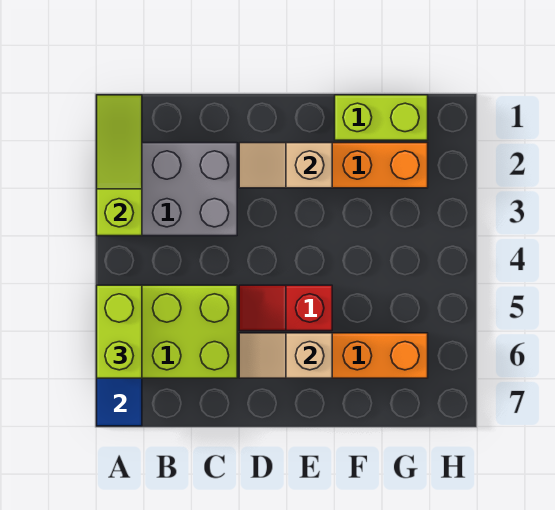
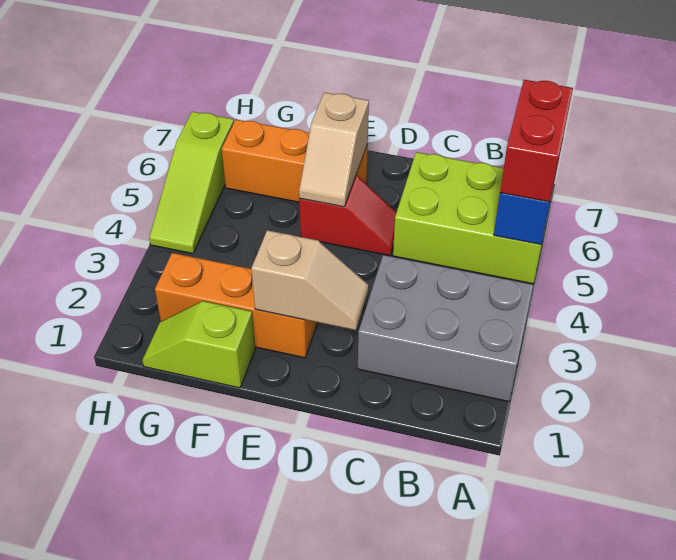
lime 1x3 slope [97,95,142,236] -> lime 1x3 slope moved to [149,112,234,254]
lime 1x2 brick [97,285,142,378] -> red 1x2 brick [500,80,573,202]
tan 1x2 slope [239,333,332,378] -> tan 1x2 slope turned to [299,92,369,207]
lime 1x2 brick [335,95,428,140] -> lime 1x2 slope [142,301,255,388]

